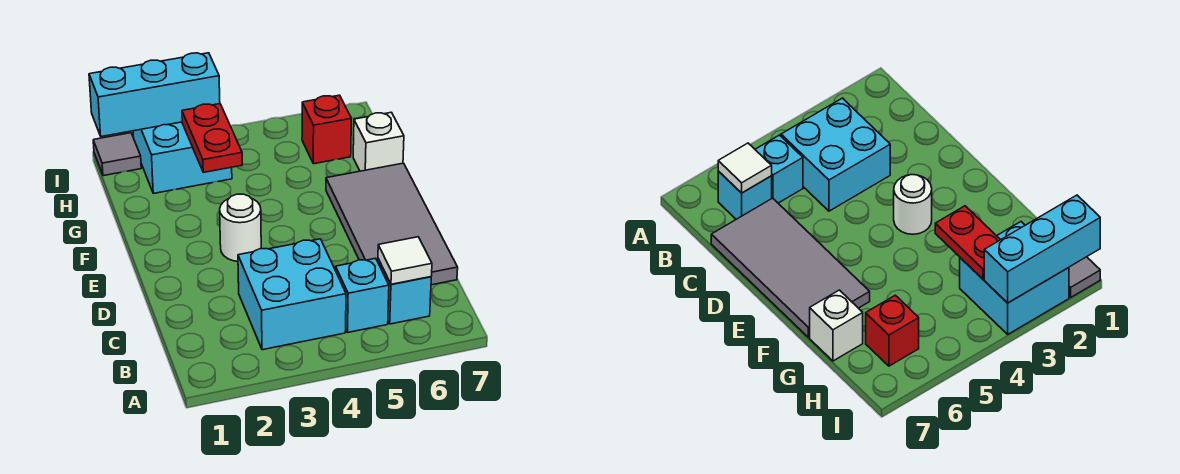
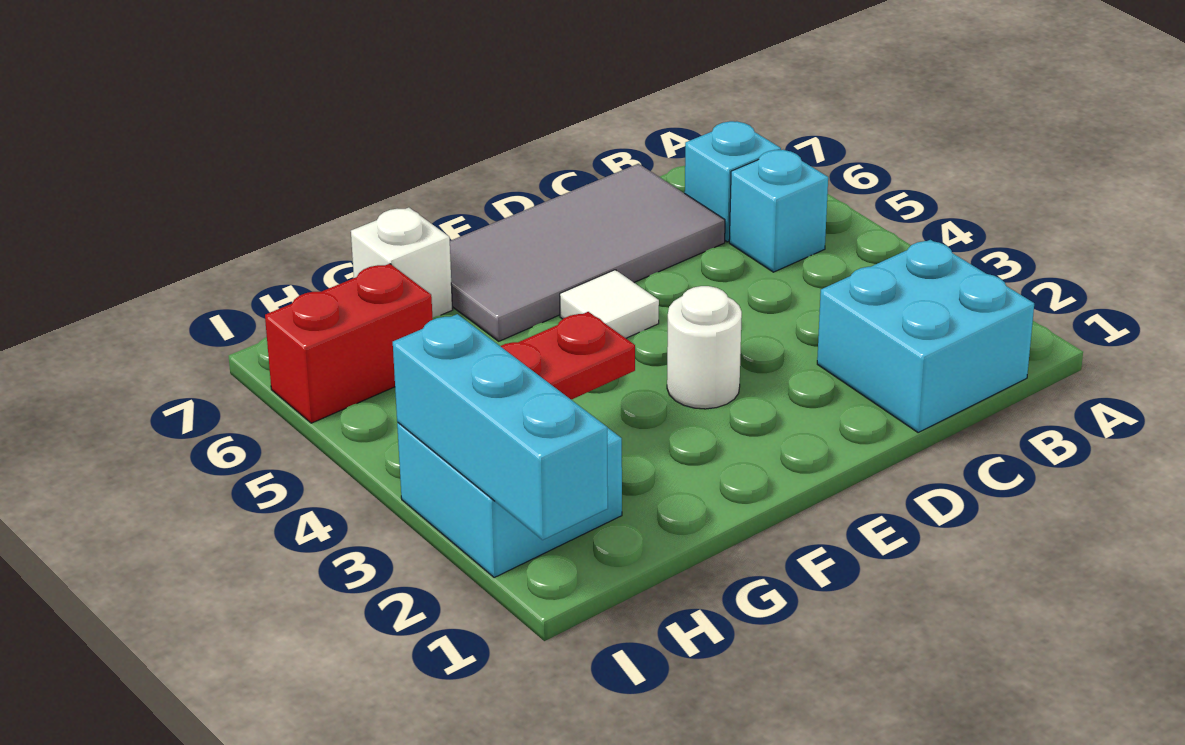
cyan 2x2 brick [238,239,346,350] -> cyan 2x2 brick moved to [817,240,1034,432]
white 1x1 tile [378,237,432,284] -> white 1x1 tile moved to [560,270,659,338]
red 1x1 brick [302,95,351,164] -> red 1x2 brick [265,264,433,423]
grey 1x1 tile [93,133,141,176] -> none

